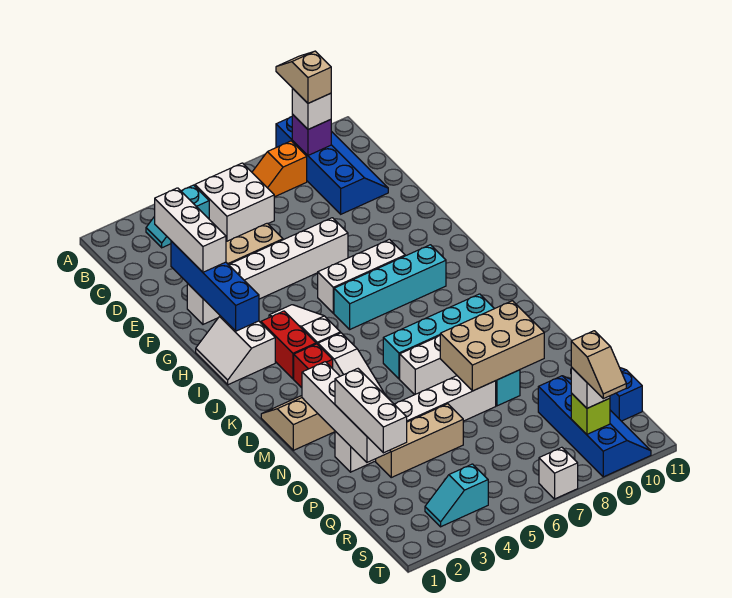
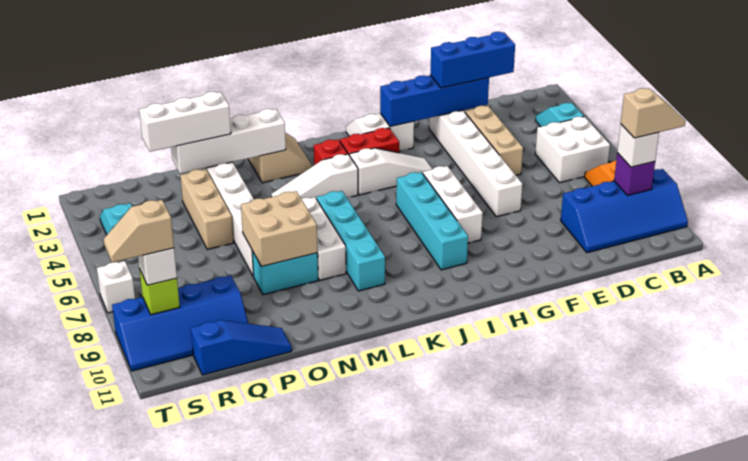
white 1x3 brick [155,188,226,272] -> blue 1x3 brick [430,32,515,88]
tan 2x3 brick [440,301,544,391] -> tan 2x2 brick [241,191,317,266]

